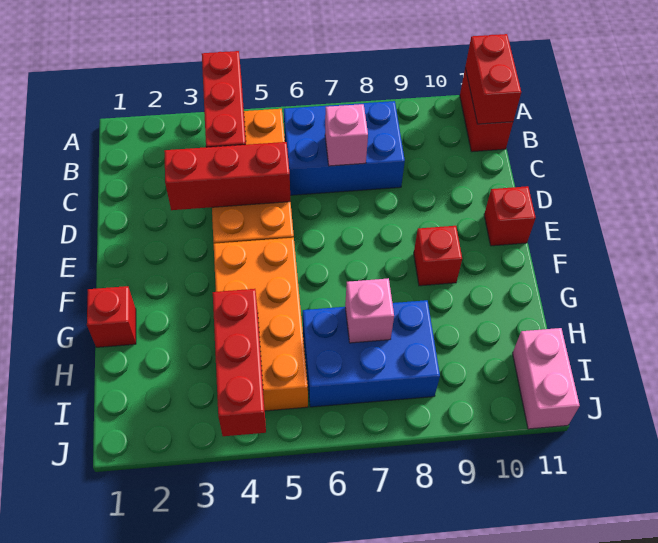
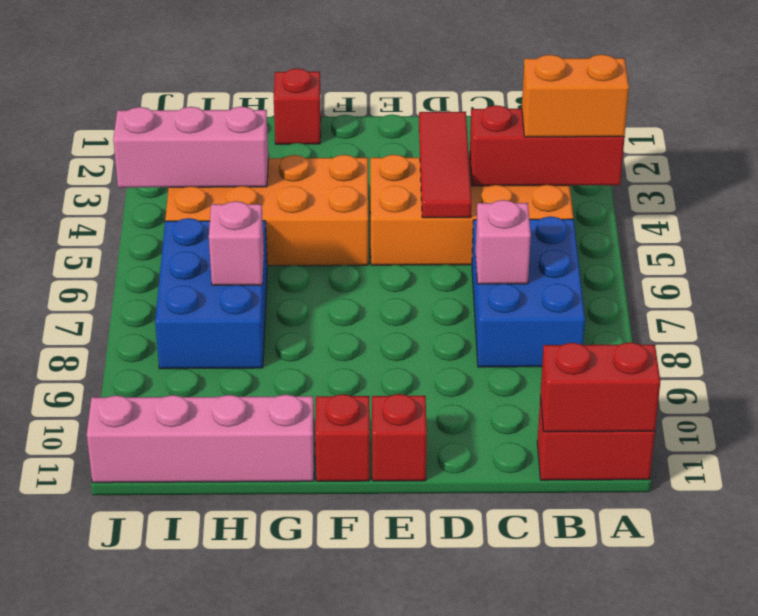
none -> orange 1x2 brick [522,54,629,137]
red 1x3 brick [164,142,291,210] -> red 1x3 tile [419,112,471,218]
red 1x1 brick [414,226,462,286] -> red 1x1 brick moved to [315,394,370,481]
red 1x3 brick [213,289,266,436] -> pink 1x3 brick [113,107,268,188]
pink 1x2 brick [513,328,580,429] -> pink 1x4 brick [87,395,315,483]

